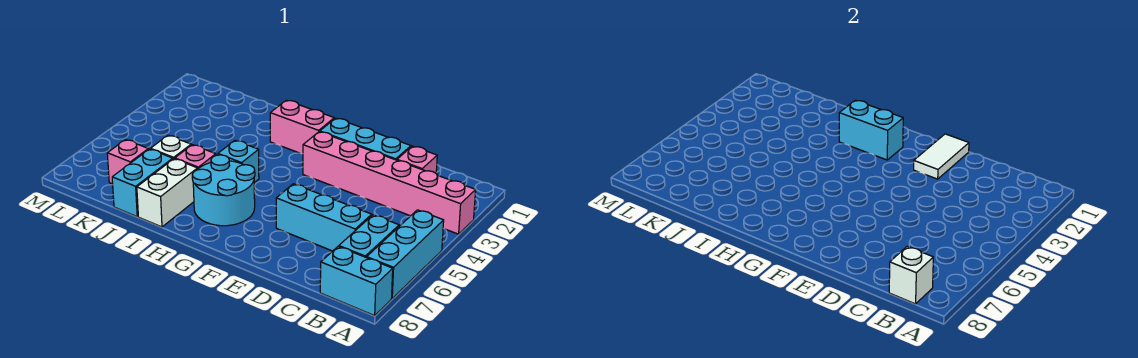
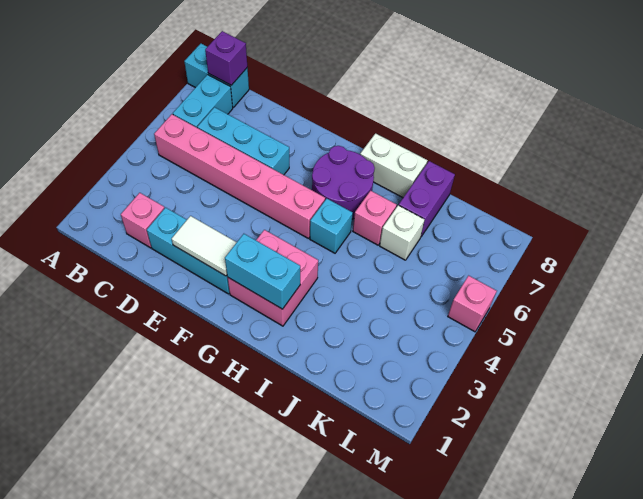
pink 1x6 brick [303,132,476,234] -> pink 1x6 brick moved to [154,114,325,239]
cyan 1x3 brick [367,210,444,298] -> none
white 1x1 brick [889,247,933,304] -> purple 1x1 brick [205,31,247,85]
white 1x2 tile [914,134,969,179] -> white 1x2 tile turned to [172,216,237,276]
pink 1x2 brick [270,100,334,154] -> pink 2x2 brick [228,230,318,326]
cyan 2x2 round brick [192,155,255,226] -> purple 2x2 round brick [312,146,375,219]
white 1x2 brick [137,159,198,227] -> white 1x2 brick turned to [360,133,428,198]
cyan 1x2 brick [112,149,173,216] -> purple 1x2 brick [399,161,455,237]
pink 1x1 brick [107,140,148,184] -> pink 1x1 brick moved to [448,276,497,332]

